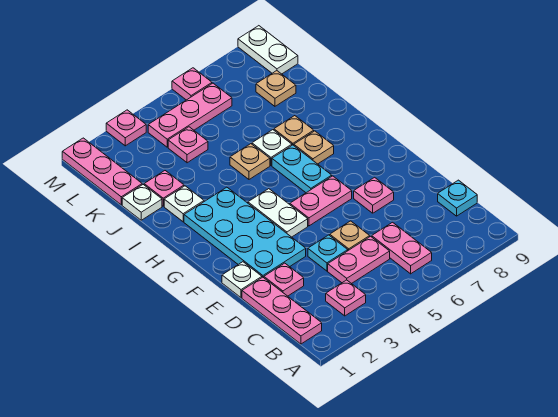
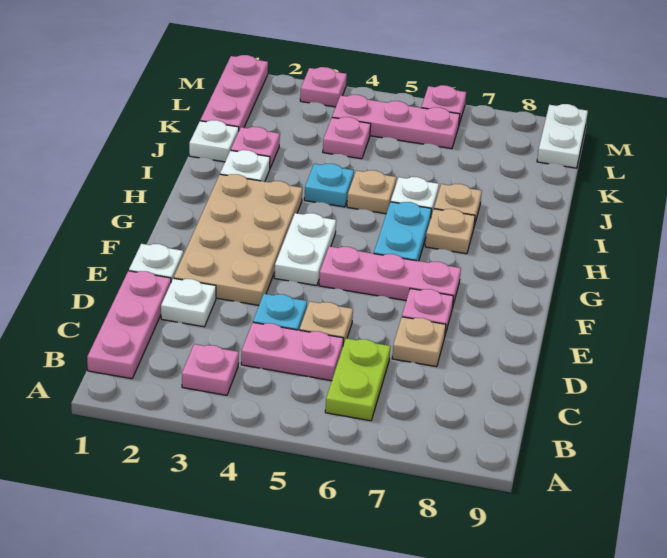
pink 1x2 plate [372,222,432,274] -> lime 1x2 plate [325,338,391,421]
cyan 1x1 plate [438,180,477,216] -> cyan 1x1 plate moved to [304,164,354,207]
pink 1x1 plate [264,263,304,296] -> white 1x1 plate [161,278,216,327]
cyan 2x4 plate [184,187,306,278] -> tan 2x4 plate [174,174,302,305]
pink 1x2 plate [290,176,352,226] -> pink 1x3 plate [319,246,461,308]
tan 1x1 plate [256,71,296,106] -> tan 1x1 plate moved to [392,317,446,367]

